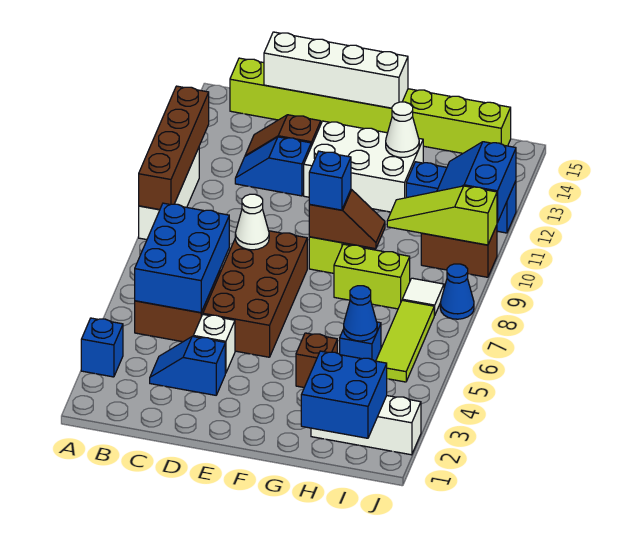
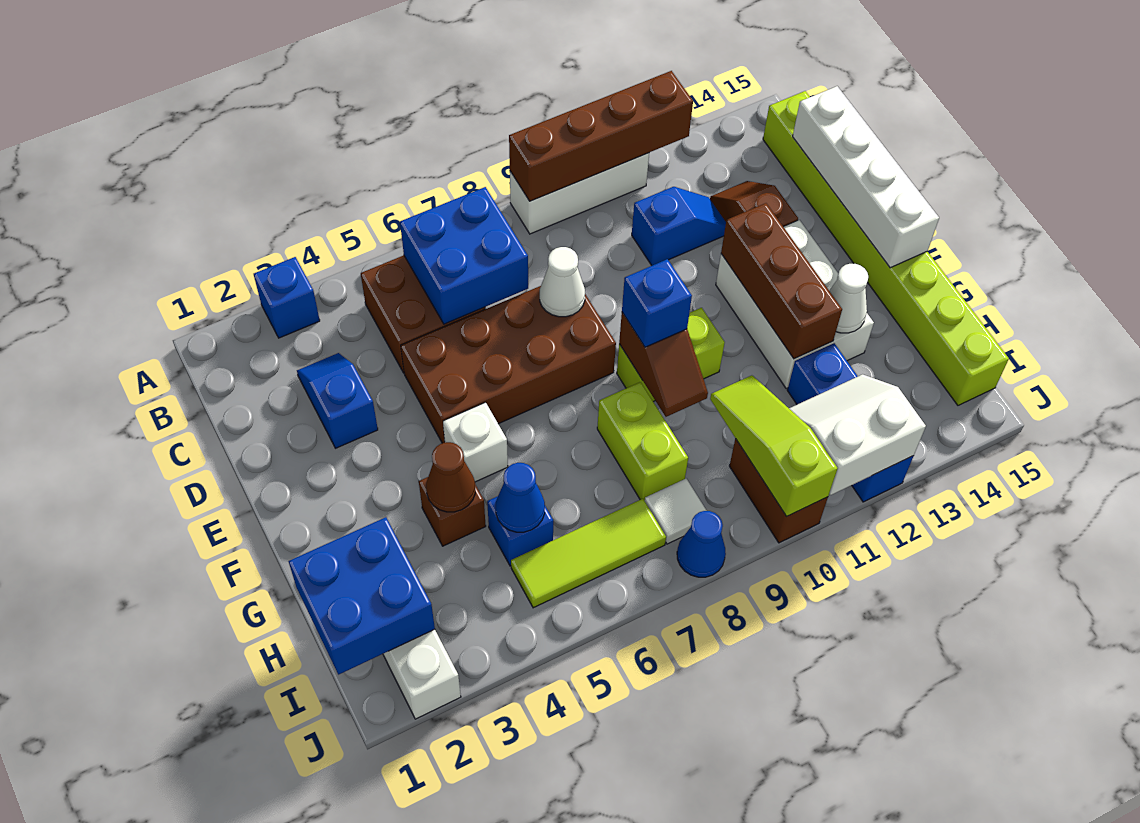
blue 2x3 brick [135,203,229,313] -> blue 2x2 brick [400,187,528,324]
blue 1x2 slope [235,137,311,196] -> blue 1x2 slope turned to [632,187,726,265]
white 1x1 brick [193,315,235,373] -> white 1x1 brick moved to [443,402,508,482]
none -> brown 1x3 brick [721,203,842,359]
none -> brown 1x1 cone [426,442,475,512]
blue 2x2 slope [437,142,516,223] -> white 2x2 slope [789,374,926,495]

